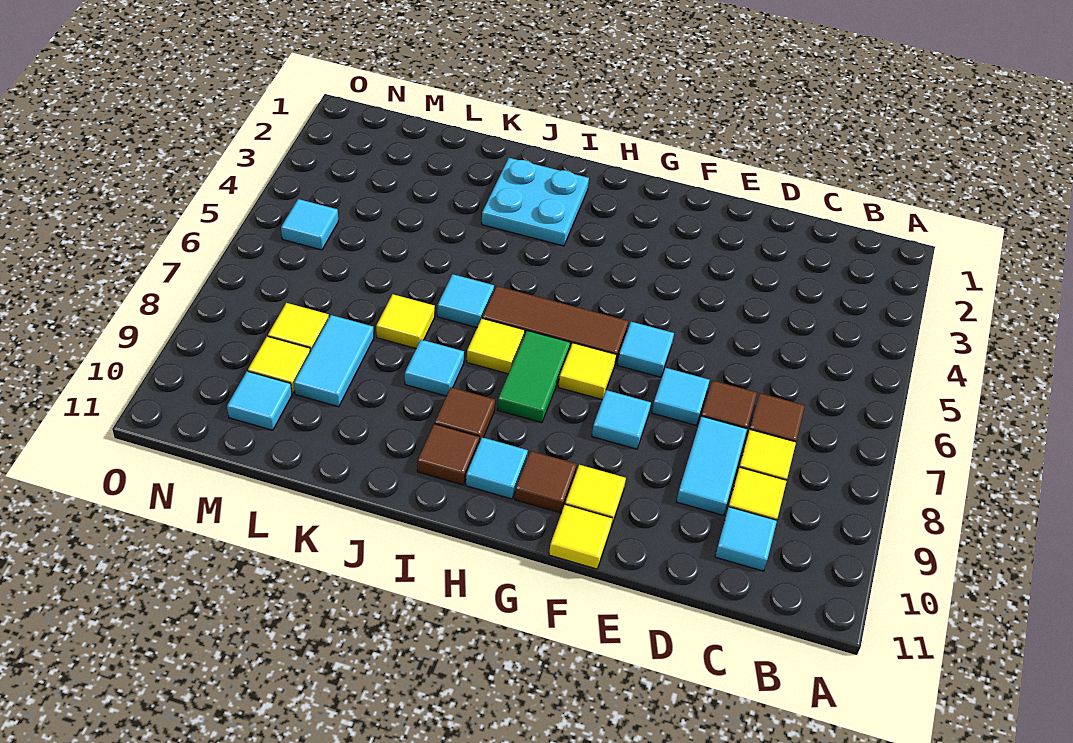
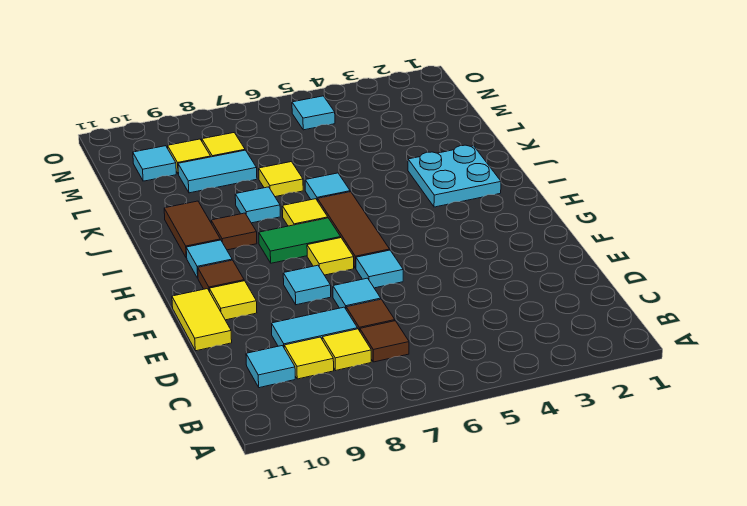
yellow 1x1 tile [549,505,613,569] -> yellow 1x2 tile [172,289,232,351]
brown 1x1 tile [417,424,479,485] -> brown 1x2 tile [164,201,220,258]

